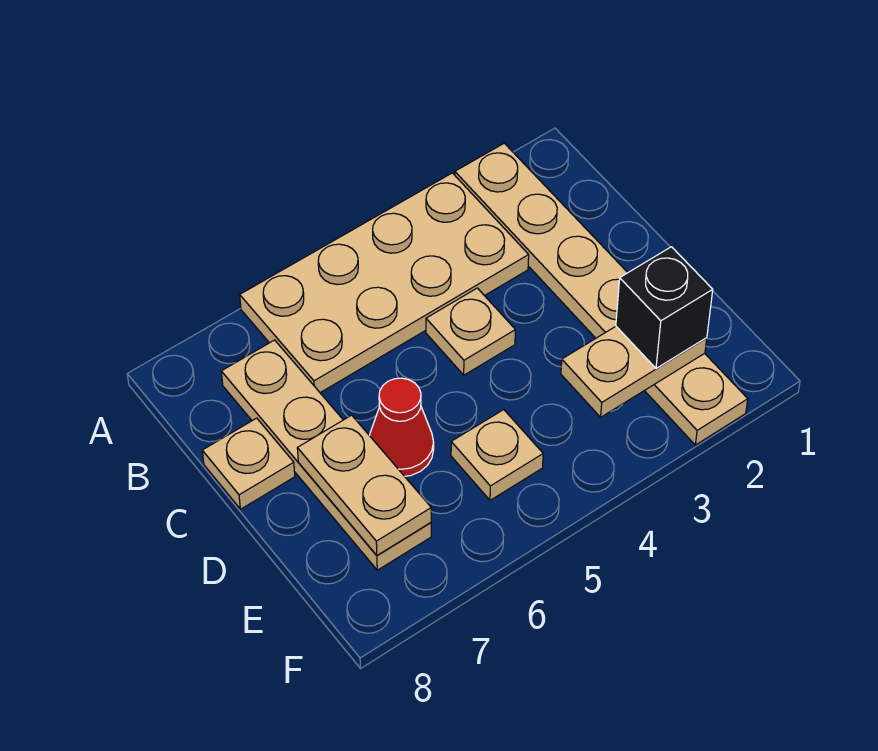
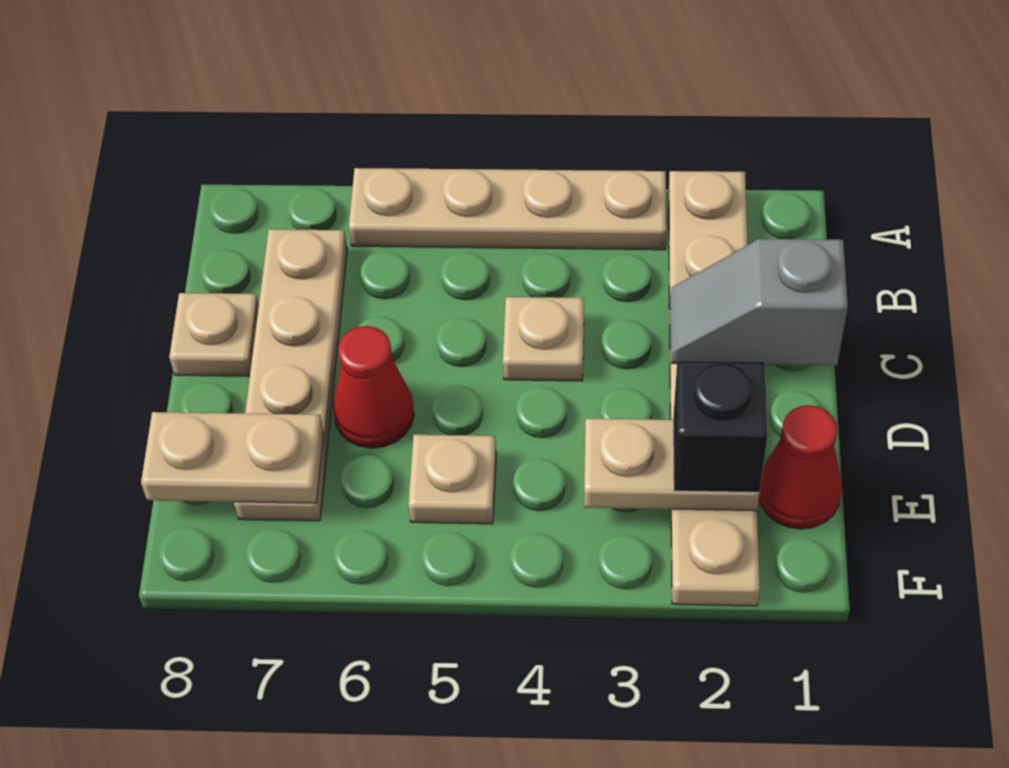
tan 2x4 plate [240,173,529,393] -> tan 1x4 plate [349,168,666,250]
none -> grey 1x2 slope [671,239,848,365]
tan 1x2 plate [297,415,431,555] -> tan 1x2 plate turned to [141,412,324,503]
none -> red 1x1 cone [759,405,842,529]

